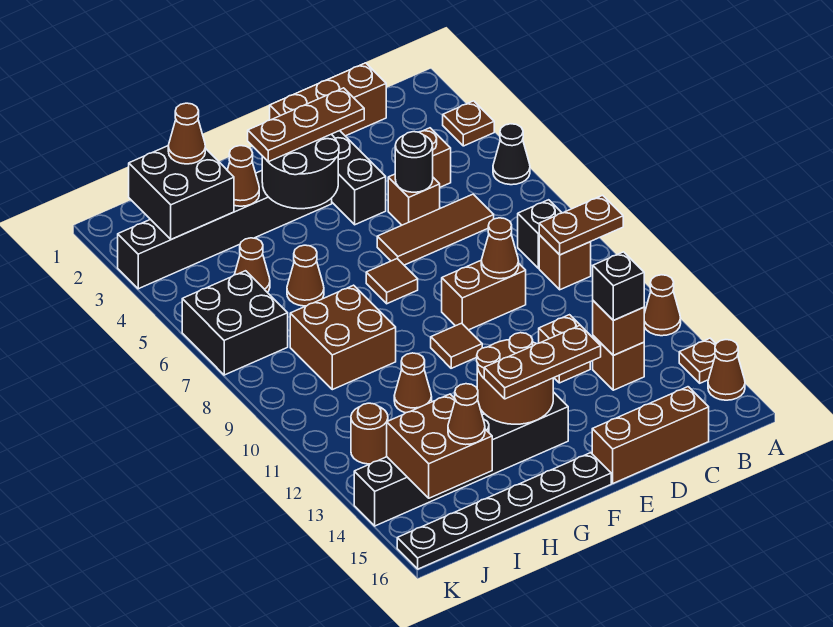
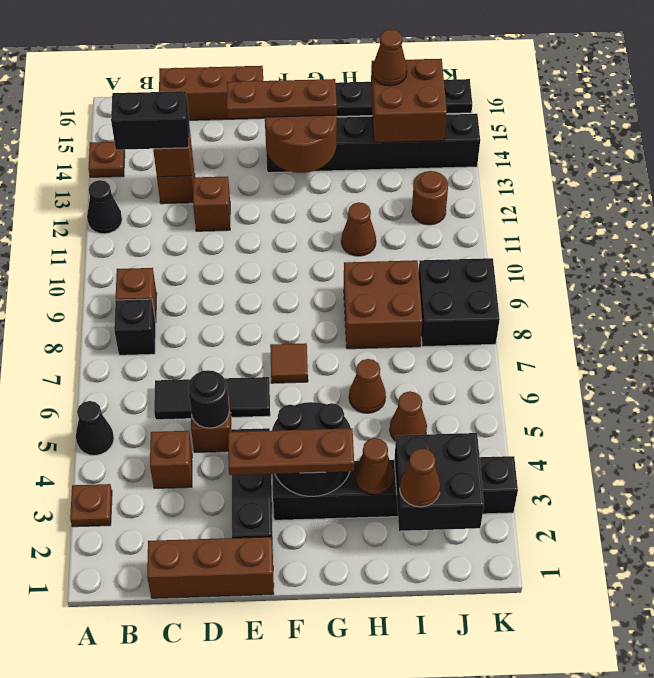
brown 1x2 plate [539,195,623,255] -> none
brown 1x1 cone [644,275,681,336] -> black 1x1 cone [87,180,122,234]
brown 1x1 cone [708,340,745,400] -> none
brown 1x3 tile [377,194,494,265] -> black 1x3 tile [154,377,270,420]
black 1x1 brick [593,252,644,320] -> black 1x2 brick [111,91,189,150]
brown 1x2 brick [442,261,526,330] -> none
brown 1x1 cone [481,218,519,279] -> none
brown 1x1 tile [431,323,482,368] -> none
black 2x2 brick [182,271,288,375] -> black 2x2 brick moved to [419,258,500,347]

